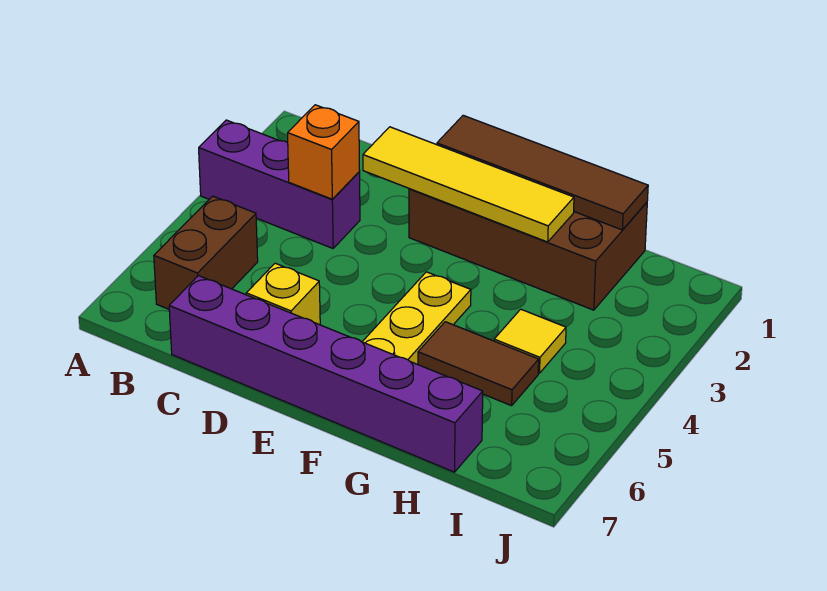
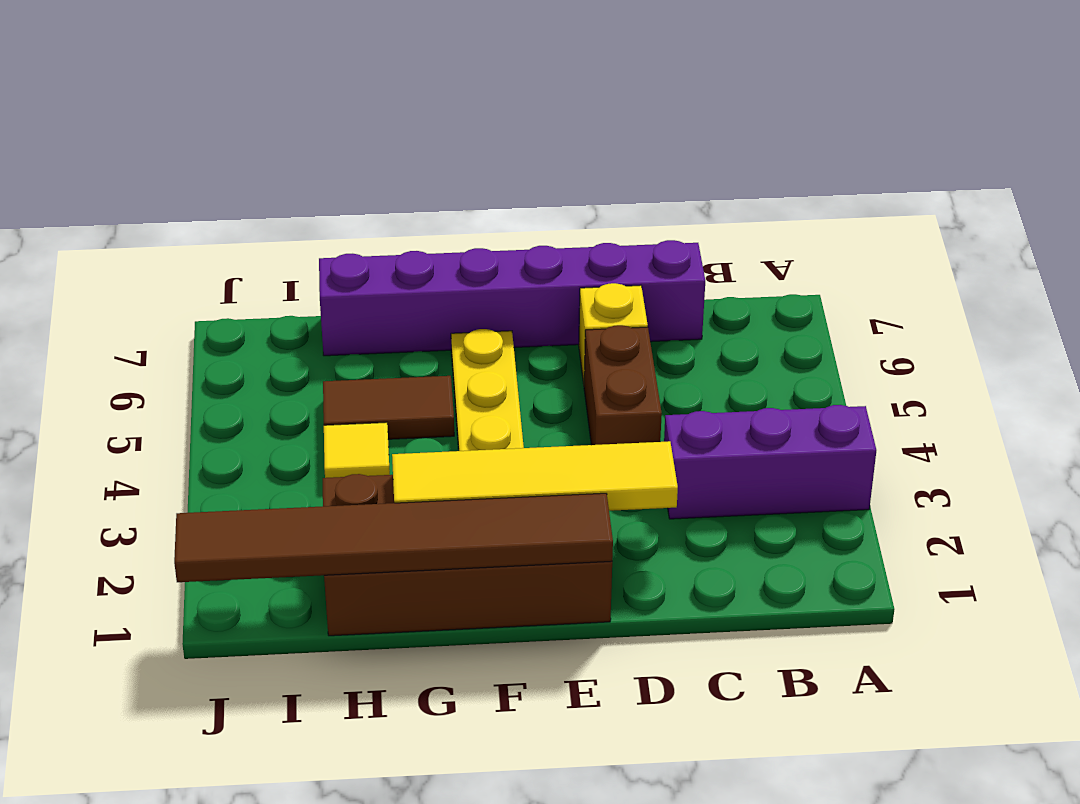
brown 1x2 brick [154,196,258,309] -> brown 1x2 brick moved to [584,325,662,445]
orange 1x1 brick [288,105,360,199] -> none
brown 1x4 tile [437,115,648,230] -> brown 1x6 tile [174,493,613,582]

